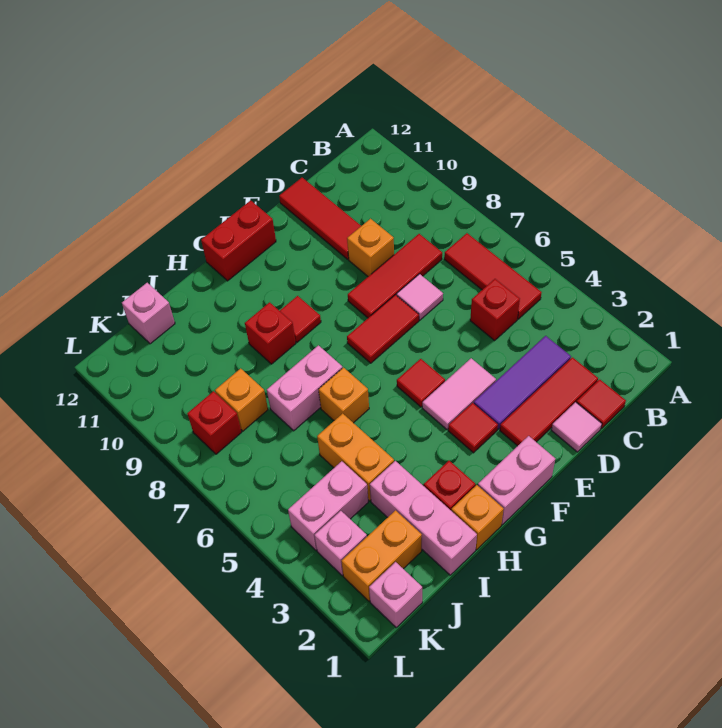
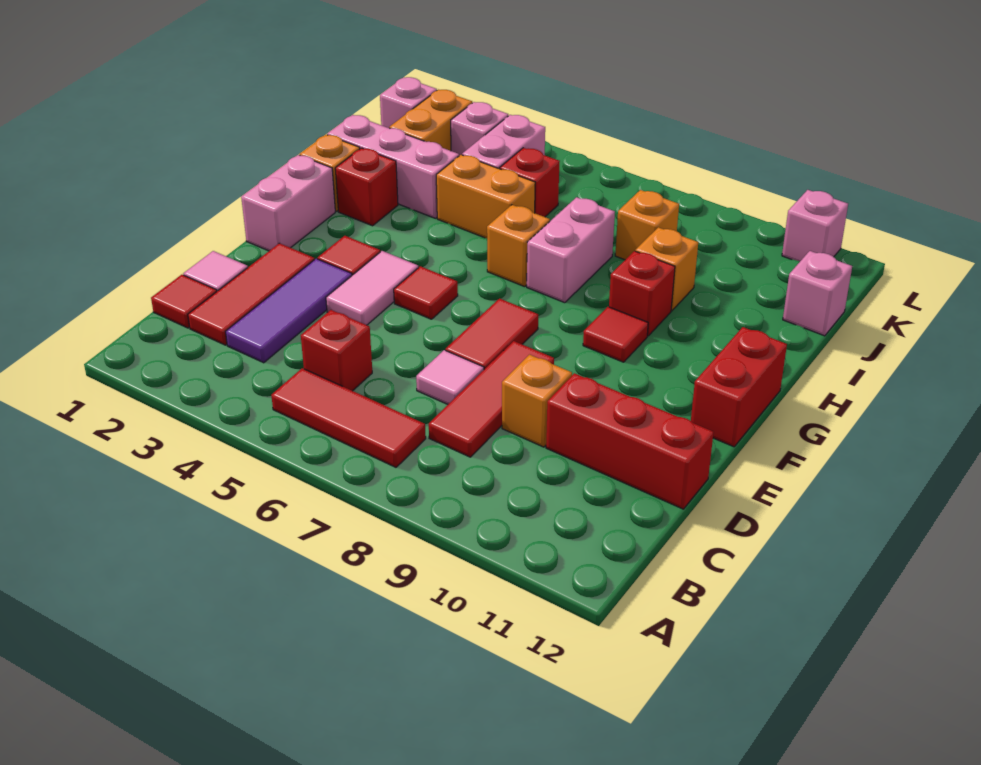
red 1x3 tile [279,178,361,259] -> red 1x3 brick [546,373,714,509]
none -> orange 1x1 brick [635,227,698,311]
red 1x1 brick [187,391,242,454] -> red 1x1 brick moved to [500,148,560,217]
none -> pink 1x1 brick [782,190,848,262]

